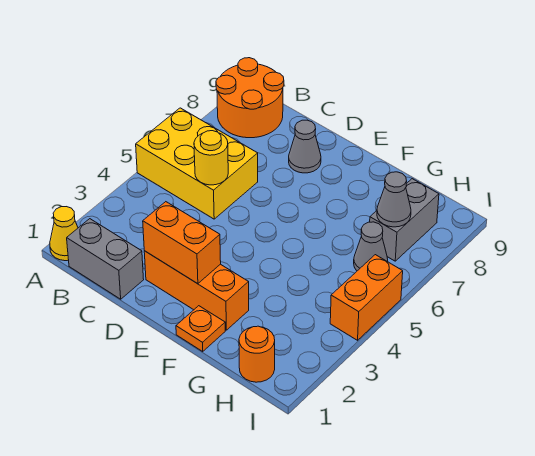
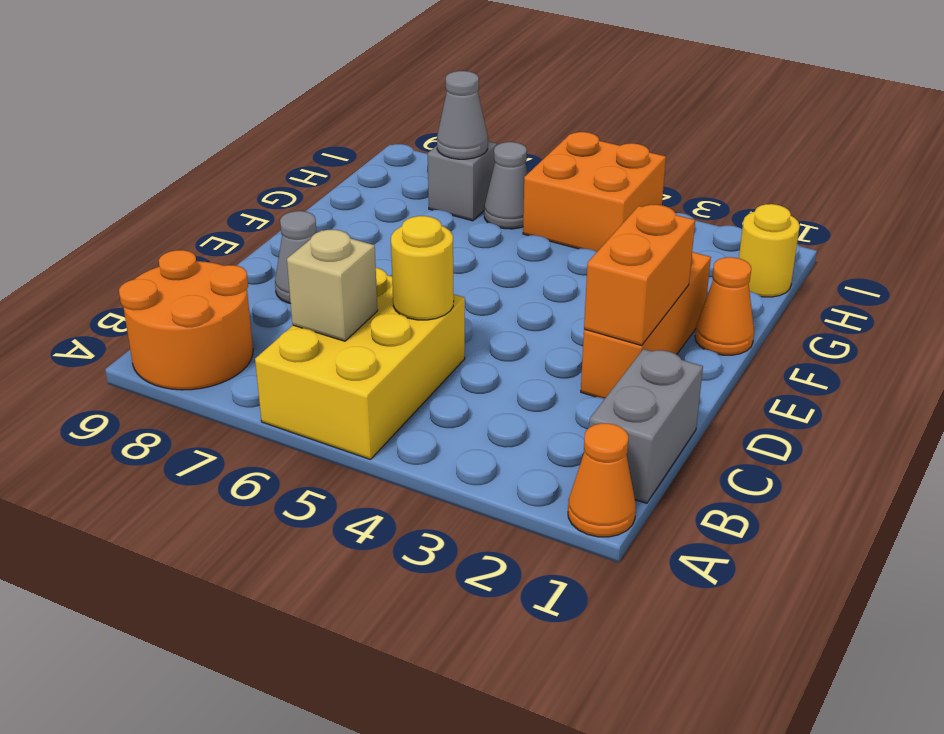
yellow 1x1 cone [50,207,78,261] -> orange 1x1 cone [568,423,636,537]
none -> tan 1x1 brick [287,230,378,341]
orange 1x1 plate [176,306,225,351] -> orange 1x1 cone [695,257,754,355]
orange 1x1 round brick [239,326,275,382] -> yellow 1x1 round brick [739,204,800,297]
grey 1x2 brick [370,179,439,261] -> grey 1x1 brick [428,141,497,221]
orange 1x2 brick [330,255,403,340] -> orange 2x2 brick [523,132,666,252]

